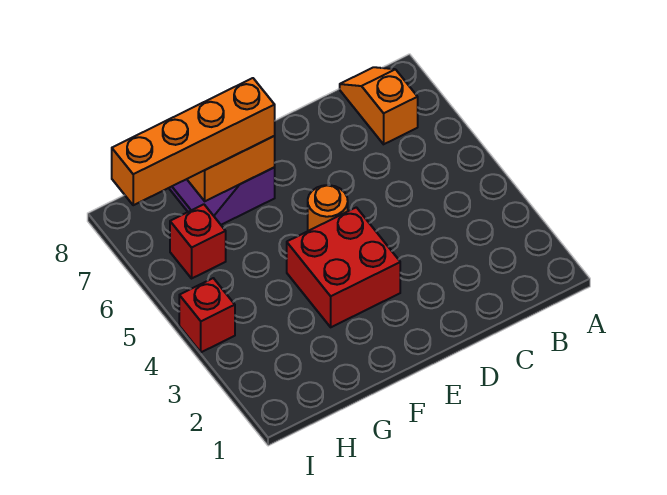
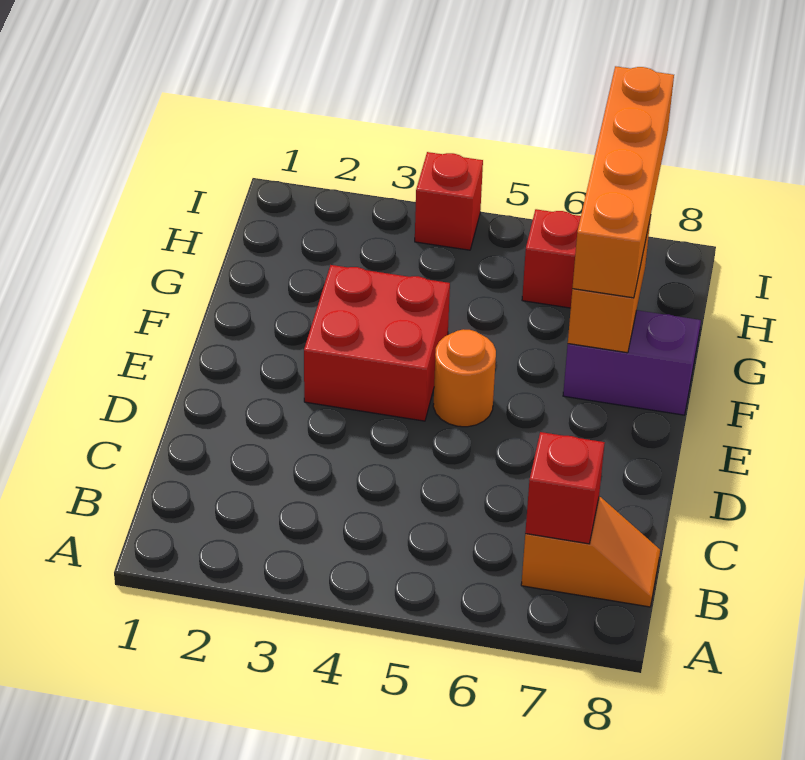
none -> red 1x1 brick [525,432,605,544]

